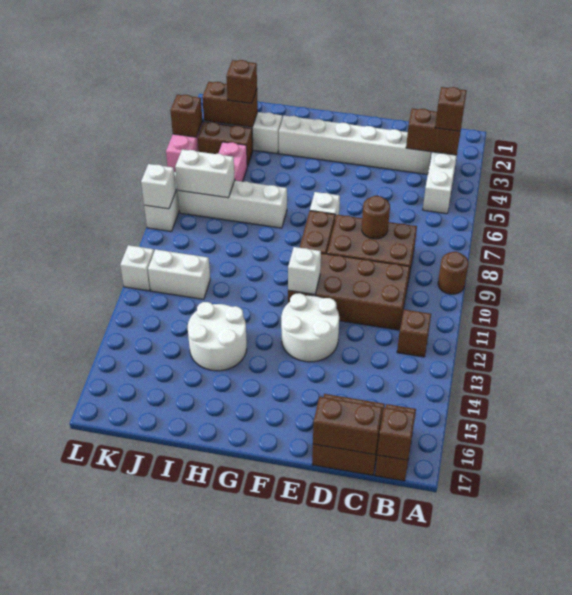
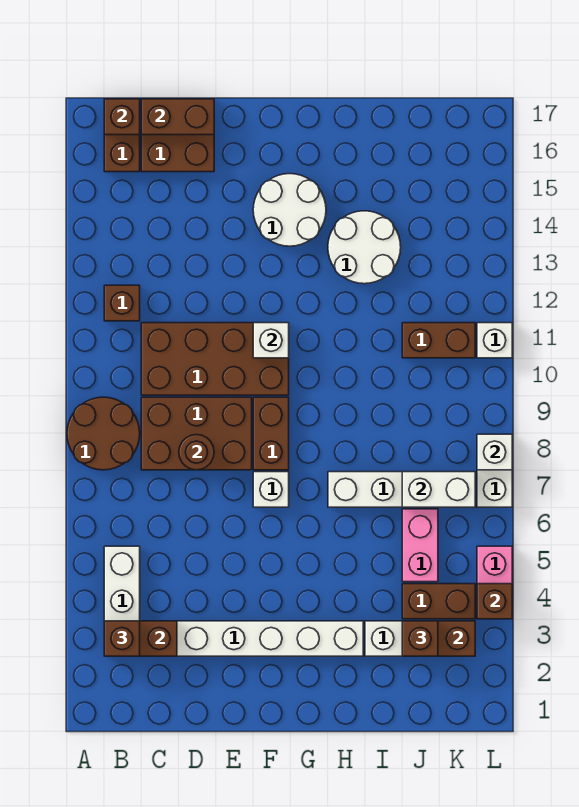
brown 1x1 round brick [438,252,468,294] -> brown 2x2 round brick [67,397,140,470]
white 2x2 round brick [281,293,339,362] -> white 2x2 round brick moved to [253,174,326,246]
white 1x2 brick [148,249,210,299] -> brown 1x2 brick [402,323,475,358]

